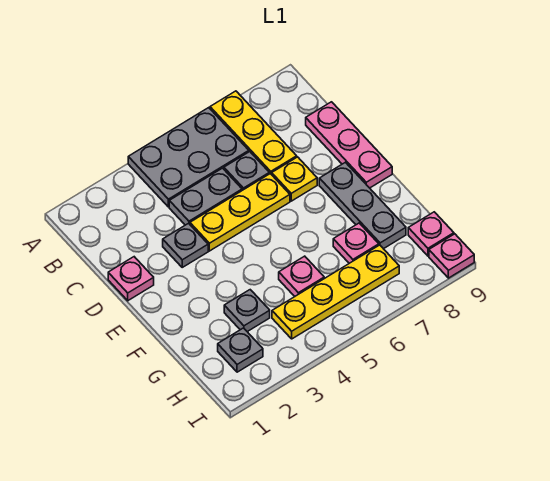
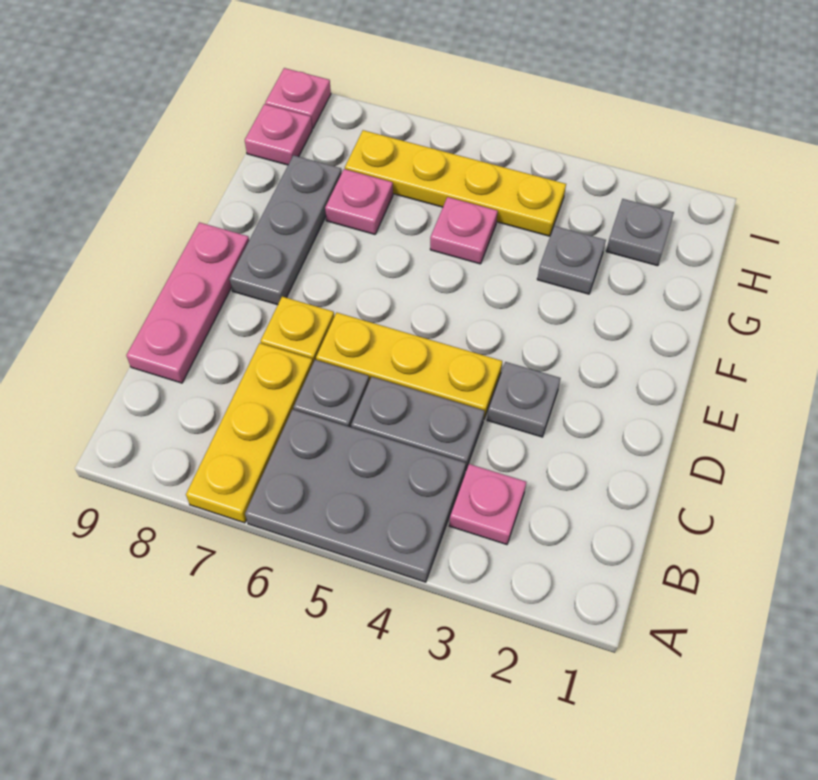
pink 1x1 plate [108,257,154,301] -> pink 1x1 plate moved to [449,464,526,545]

